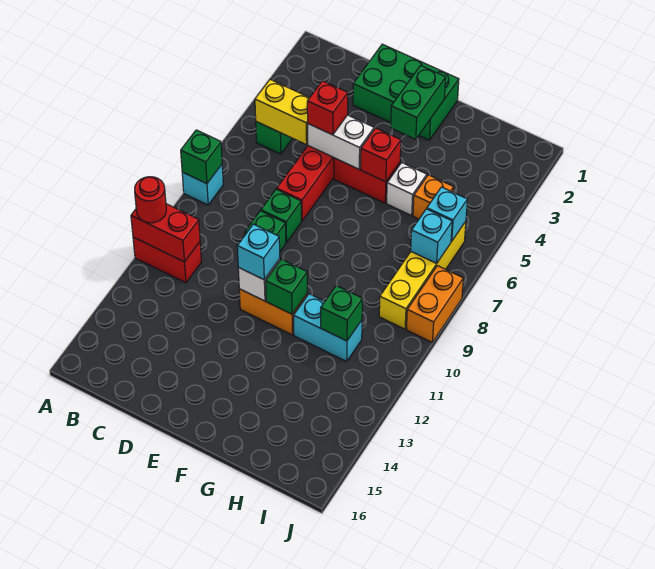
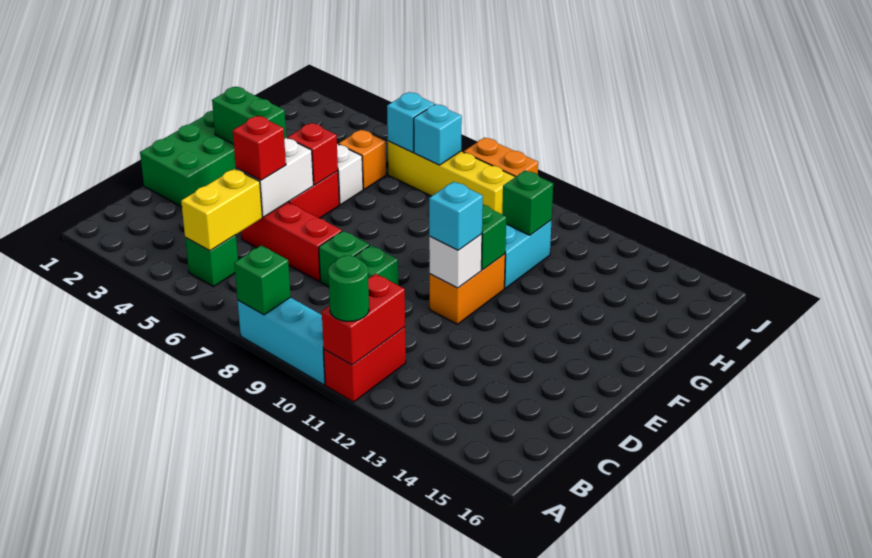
cyan 1x1 brick [182,165,223,205] -> cyan 1x3 brick [238,298,325,385]
red 1x1 round brick [135,177,166,223] -> green 1x1 round brick [328,255,369,322]

